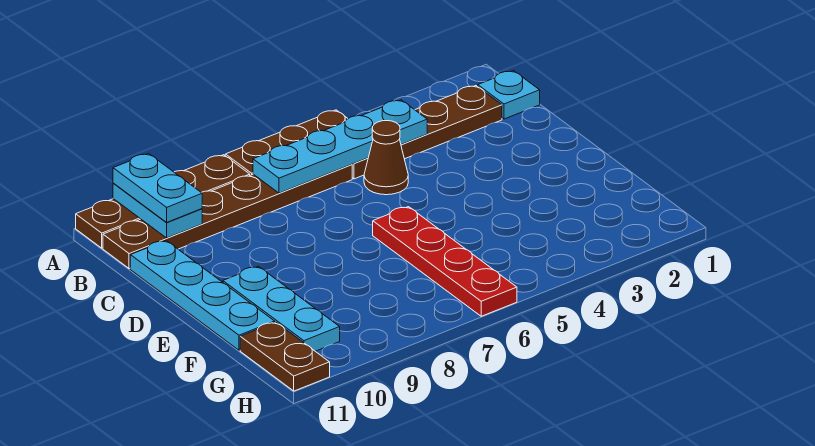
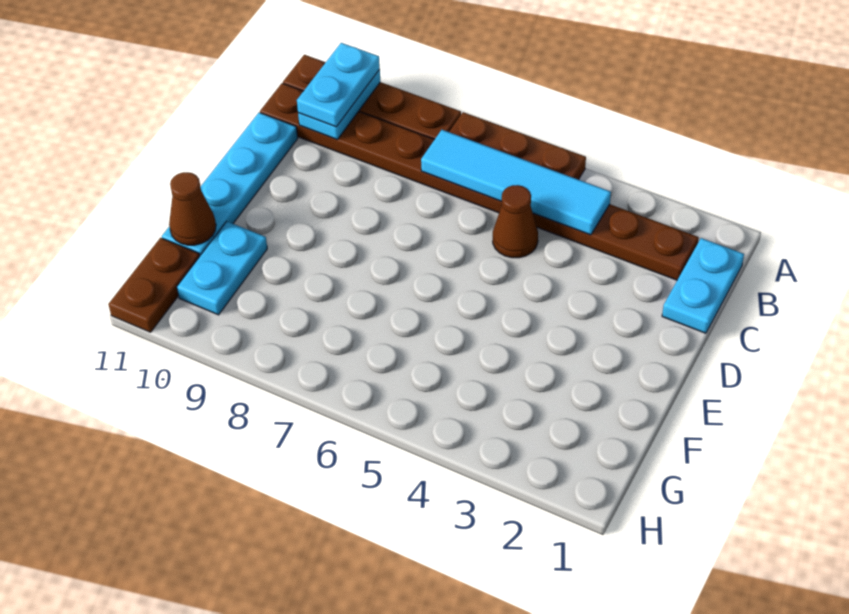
cyan 1x1 plate [478,71,540,119] -> cyan 1x2 plate [662,238,744,333]
cyan 1x4 plate [253,100,427,193] -> cyan 1x4 tile [421,130,611,235]
red 1x4 plate [373,207,517,316] -> none
cyan 1x3 plate [223,266,340,351] -> cyan 1x2 plate [177,222,267,315]
none -> brown 1x1 cone [169,172,216,245]

